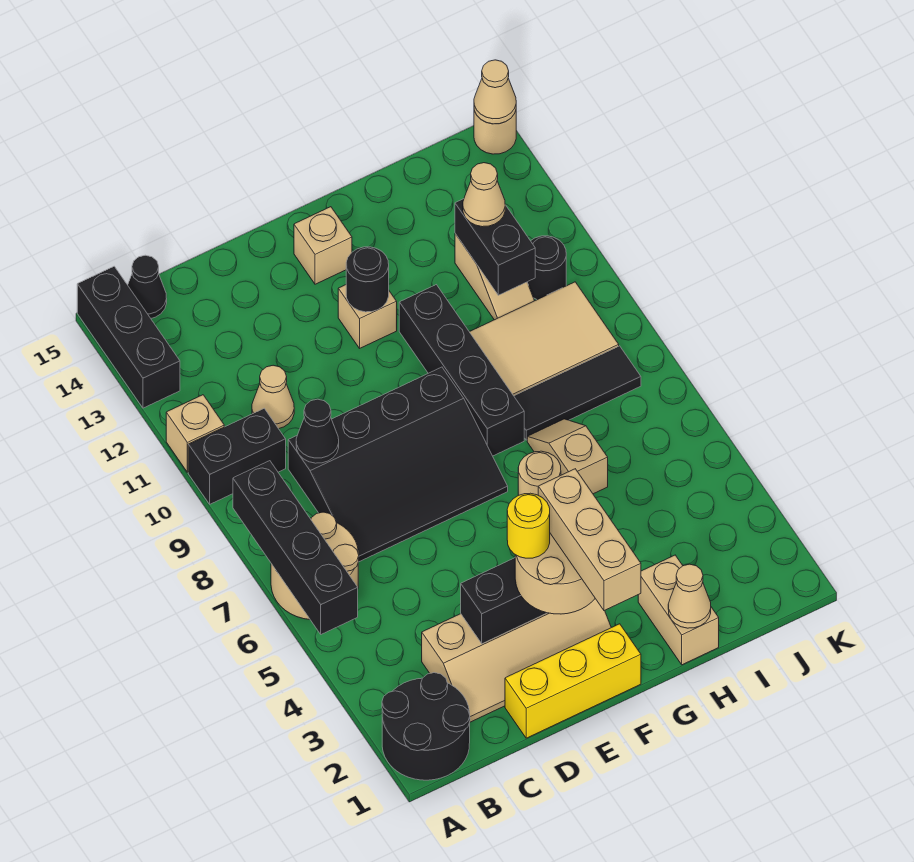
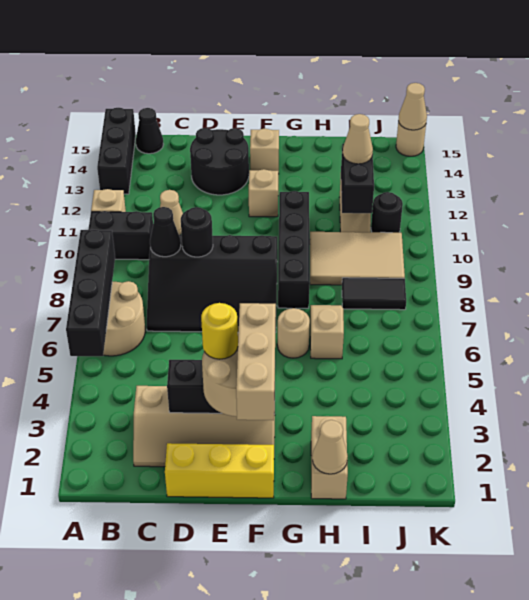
black 2x2 round brick [382,673,470,780] -> black 2x2 round brick moved to [190,128,249,195]
black 1x1 round brick [346,247,389,312] -> black 1x1 round brick moved to [181,207,213,257]
black 1x3 tile [514,346,641,440] -> black 1x2 tile [342,278,406,310]

